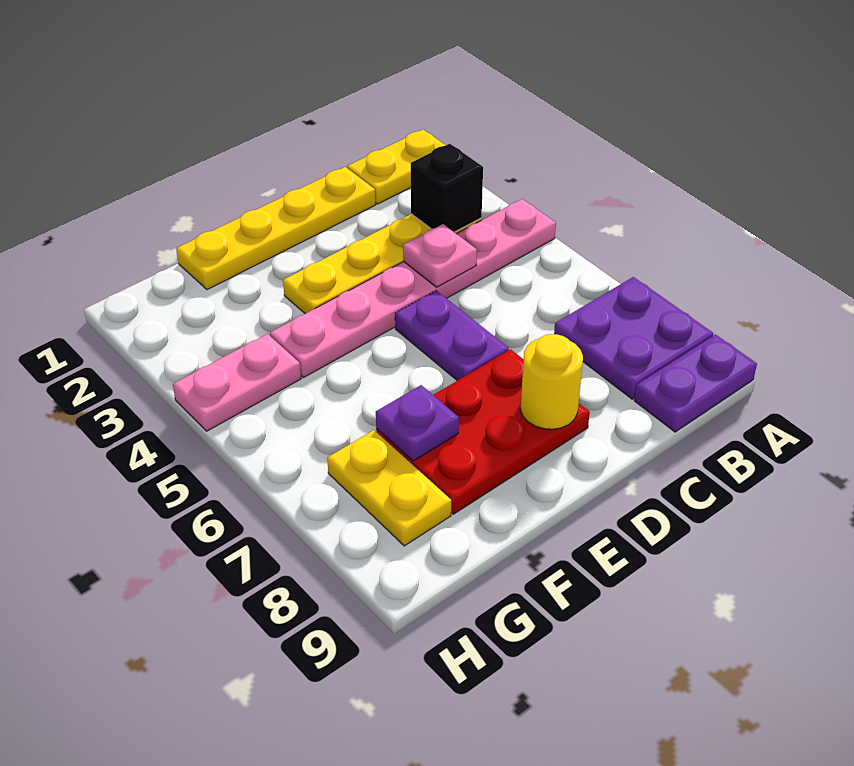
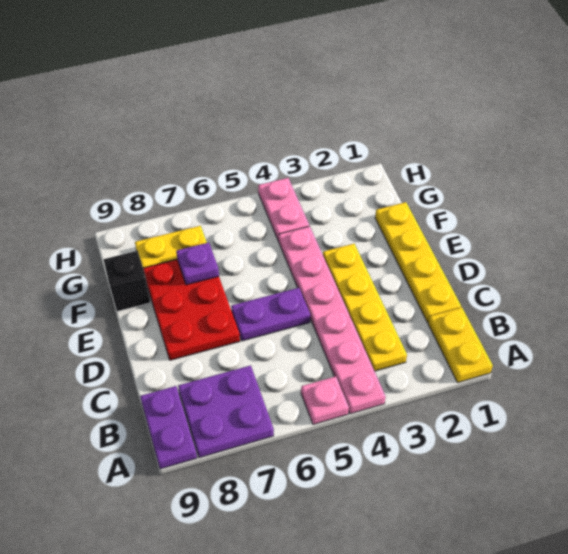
black 1x1 brick [411,144,483,232] -> black 1x1 brick moved to [104,251,150,311]
pink 1x1 plate [403,224,477,287] -> pink 1x1 plate moved to [301,376,349,425]
yellow 1x1 round brick [520,334,583,429] -> none

